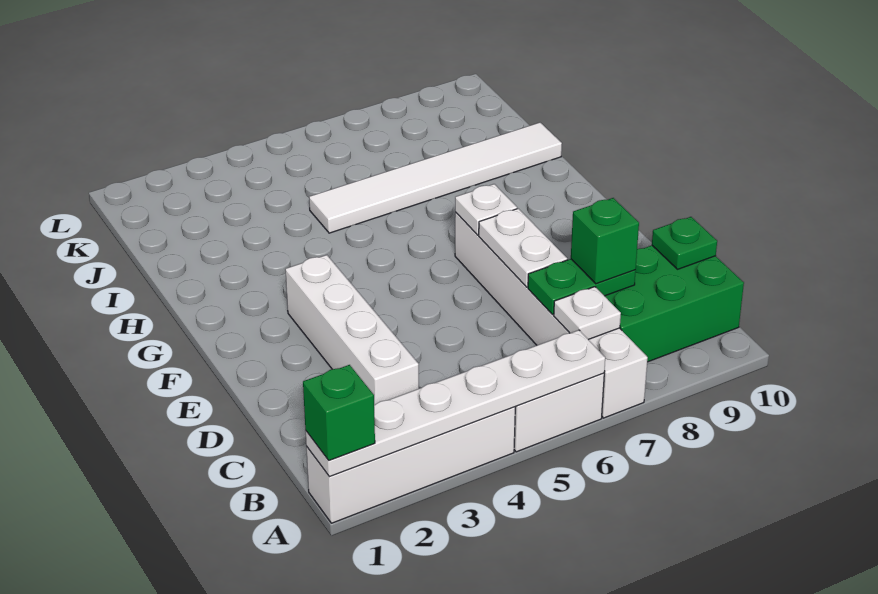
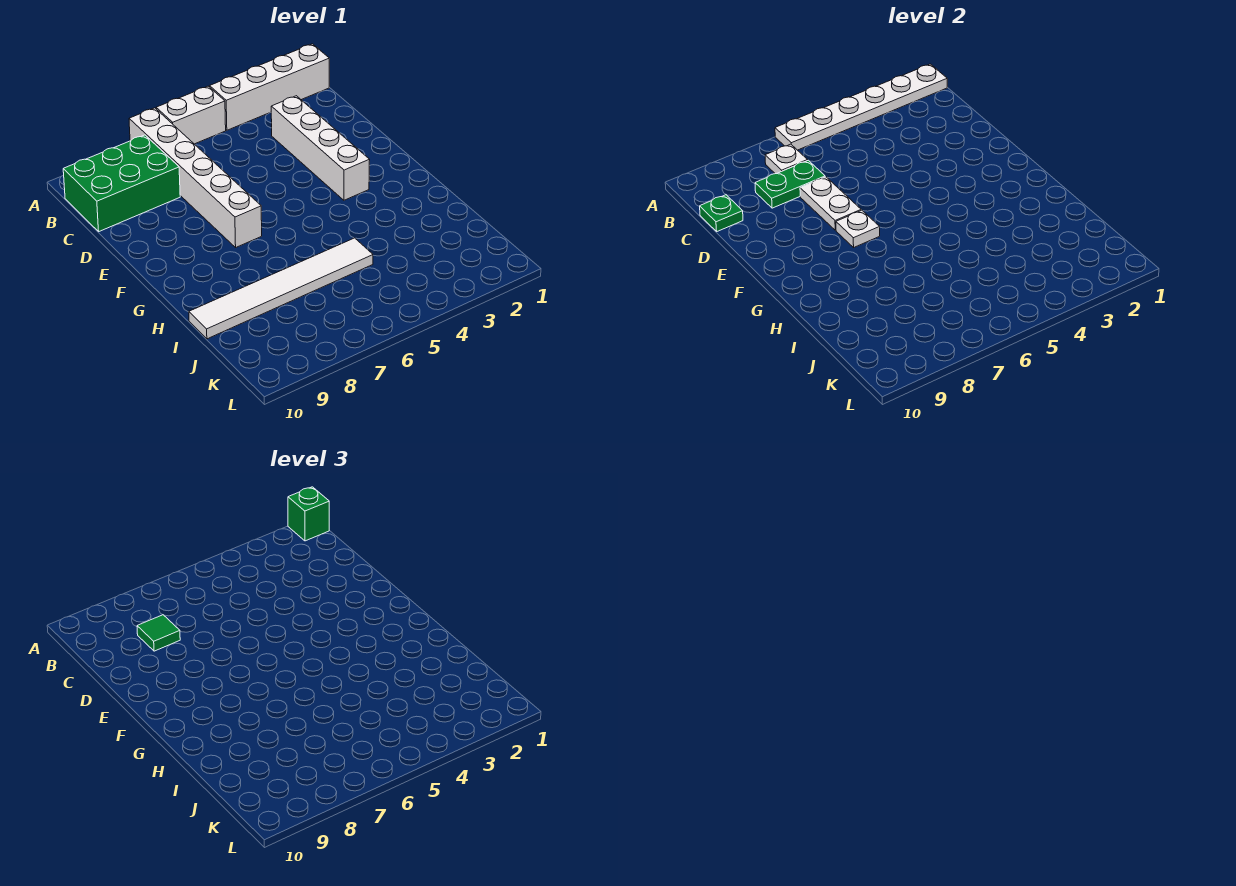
green 1x1 brick [571,198,639,284] -> green 1x1 tile [137,615,180,651]

